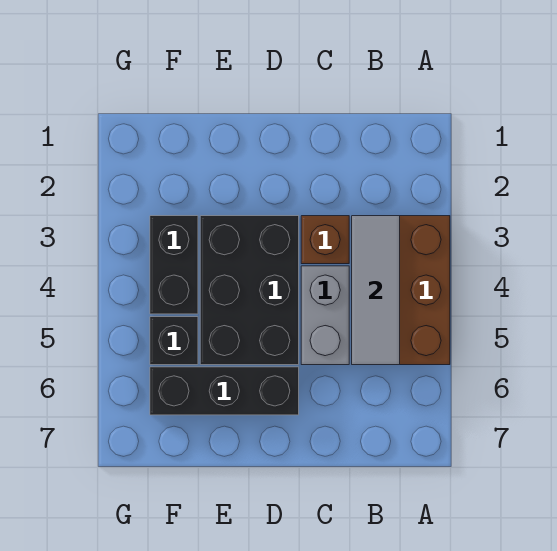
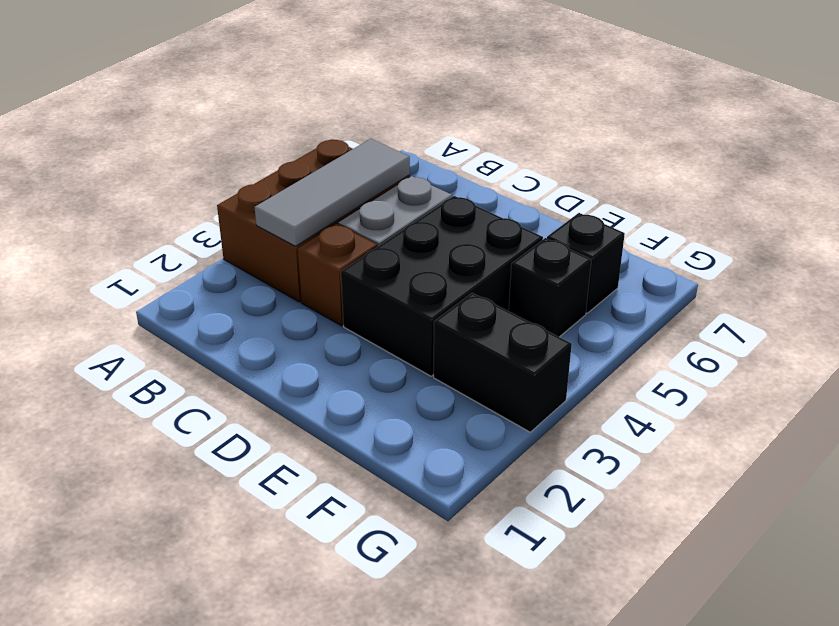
black 1x3 brick [150,367,299,415] -> black 1x1 brick [547,213,625,313]
black 1x2 brick [150,216,198,314] -> black 1x2 brick turned to [434,293,572,432]

